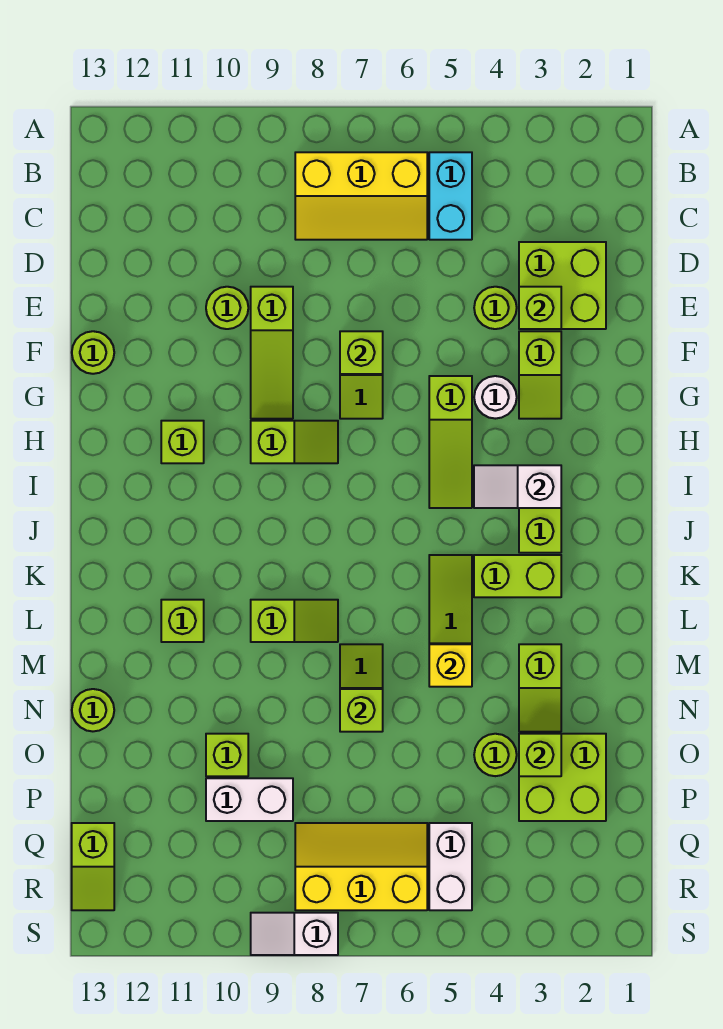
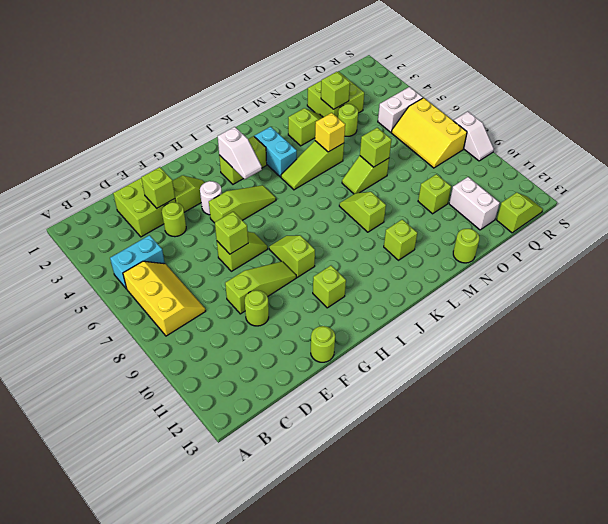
lime 1x2 brick [474,555,561,597] -> cyan 1x2 brick [254,127,297,177]
white 1x2 brick [206,778,293,821] -> white 1x2 brick moved to [449,177,500,230]

